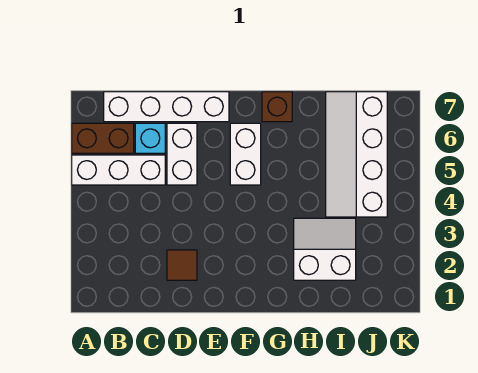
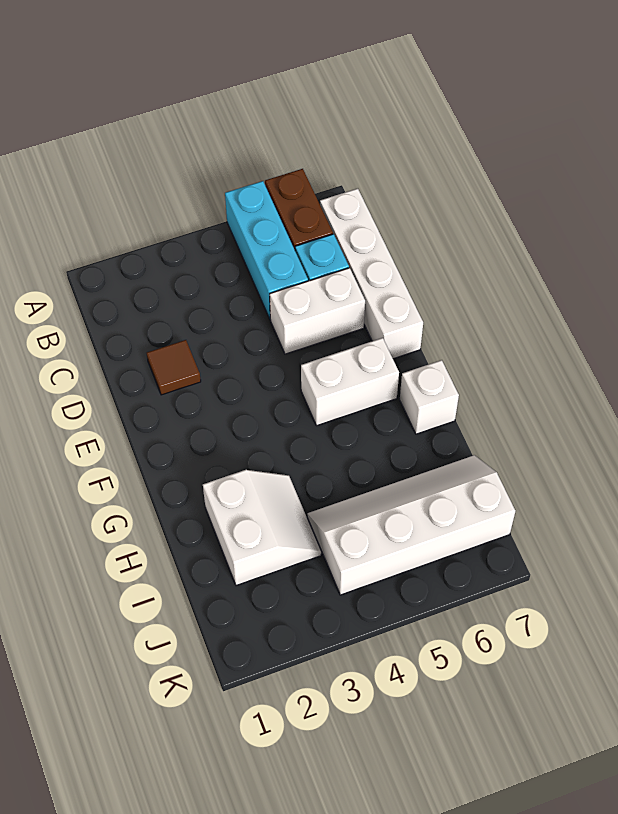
white 1x3 brick [72,155,165,185] -> cyan 1x3 brick [225,181,308,319]
brown 1x1 brick [262,92,292,122] -> white 1x1 brick [400,360,459,434]

